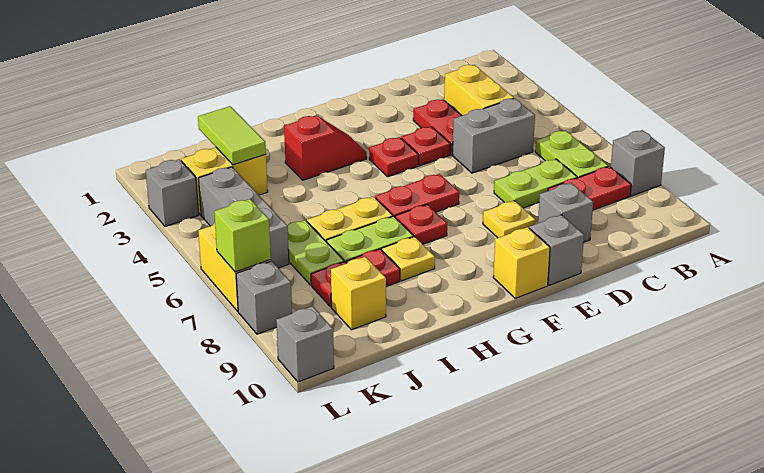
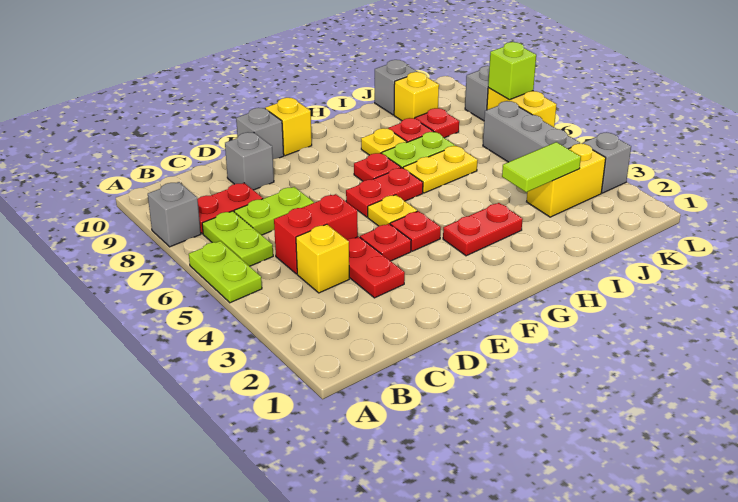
yellow 1x2 brick [444,65,514,116] -> yellow 1x1 brick [296,224,349,293]
grey 1x2 brick [453,98,535,173] -> red 1x2 brick [274,194,358,274]
yellow 1x1 plate [483,201,536,238] -> yellow 1x1 plate moved to [368,195,417,226]
red 1x2 slope [284,115,367,180] -> red 1x2 plate [443,203,523,256]
lime 1x2 tile [198,106,266,165] -> lime 1x2 tile turned to [502,142,581,192]
lime 1x2 plate [287,220,344,285] -> lime 1x2 plate moved to [189,241,262,303]
grey 1x1 brick [276,306,334,382] -> grey 1x1 brick moved to [375,60,418,115]

